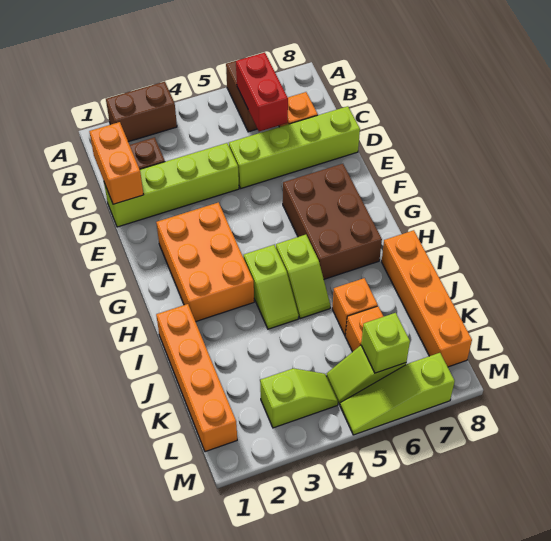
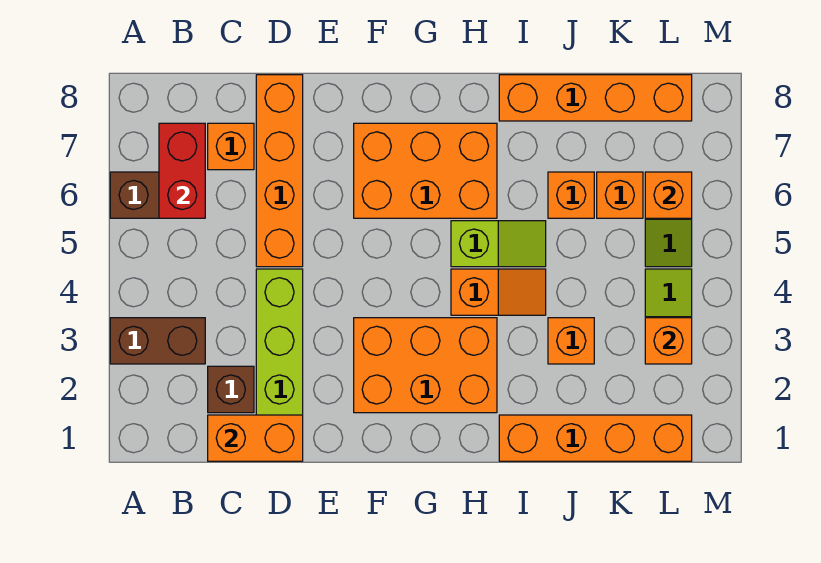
brown 1x2 brick [106,82,177,142] -> brown 1x2 brick turned to [110,318,205,364]
red 1x2 brick [236,52,288,131] -> red 1x2 brick turned to [159,123,205,218]
lime 1x4 brick [229,106,360,189] -> orange 1x4 brick [256,75,303,267]
brown 2x3 brick [283,164,382,279] -> orange 2x3 brick [354,123,497,218]
lime 1x2 slope [243,245,298,329] -> orange 1x2 slope [451,269,546,315]
none -> orange 1x1 brick [548,318,594,364]
none -> orange 1x1 brick [645,318,692,364]
lime 1x1 brick [361,313,410,373] -> orange 1x1 brick [645,172,692,218]
lime 1x3 slope [340,353,455,435] -> none

